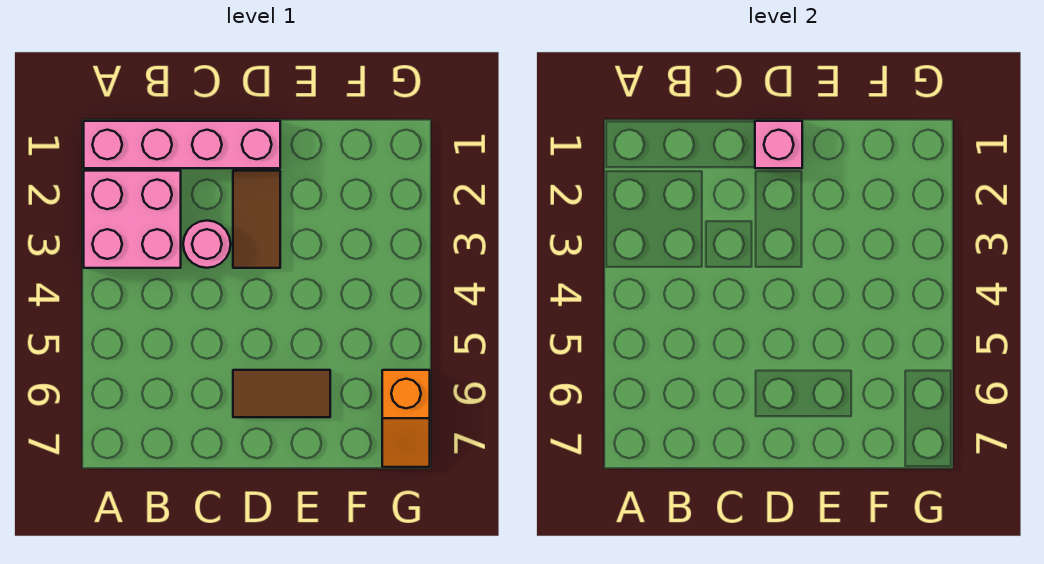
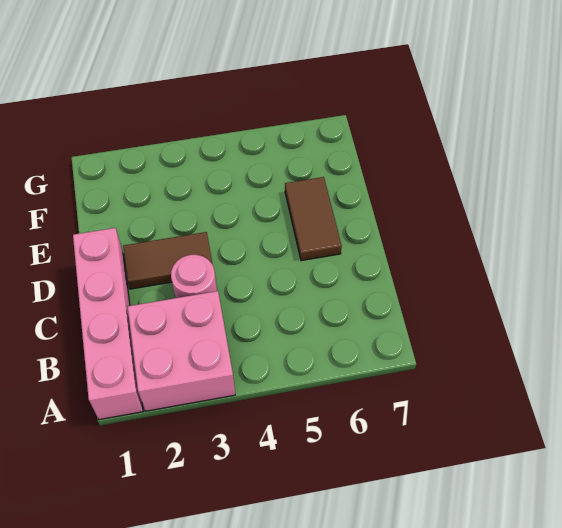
pink 1x1 brick [755,121,802,168] -> none
orange 1x2 slope [382,370,430,467] -> none

